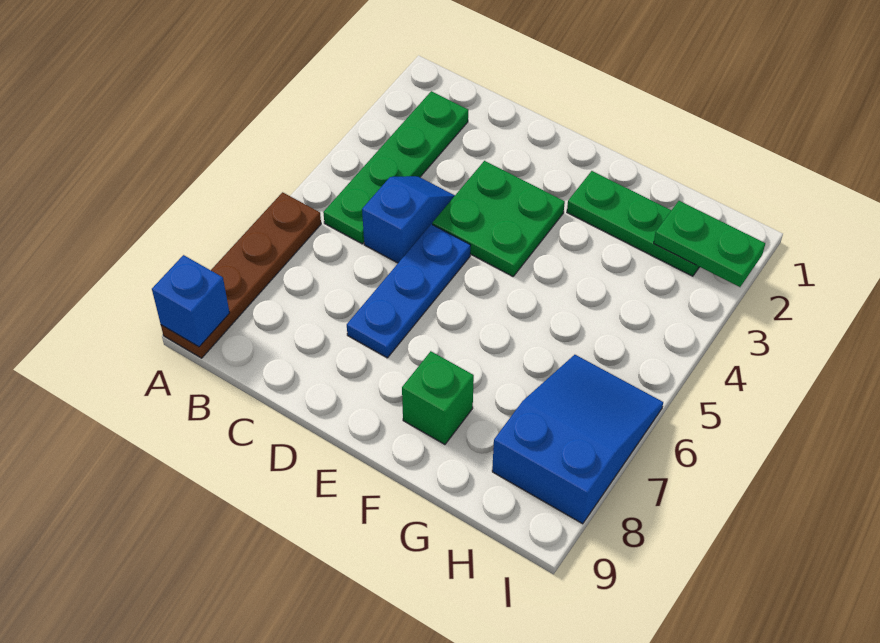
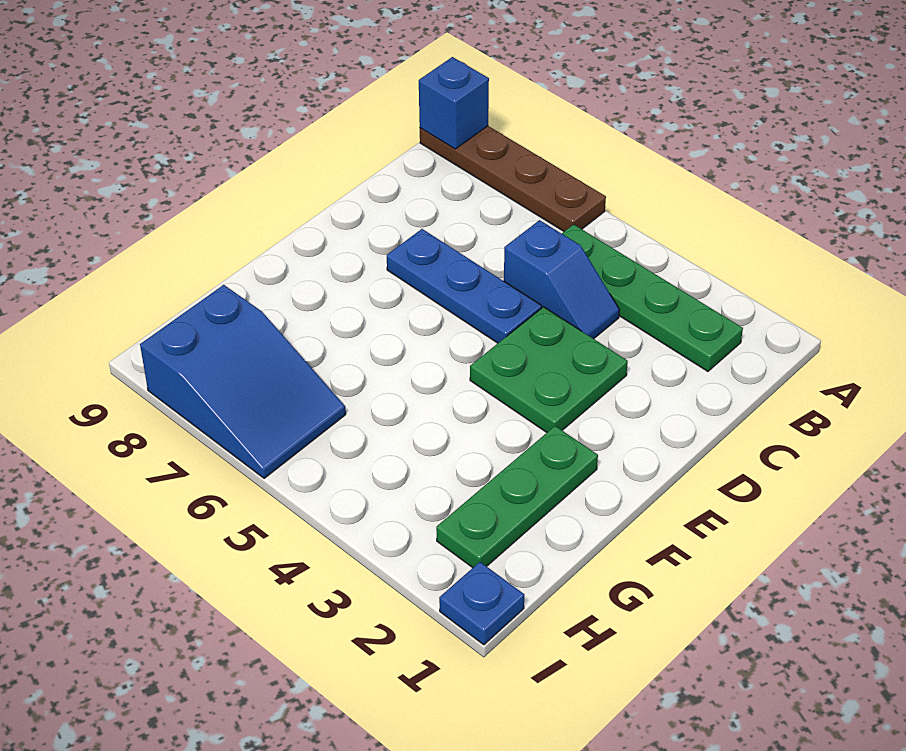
green 1x1 brick [402,351,474,444] -> none
green 1x2 plate [654,201,765,287] -> none
none -> blue 1x1 plate [439,562,524,645]

